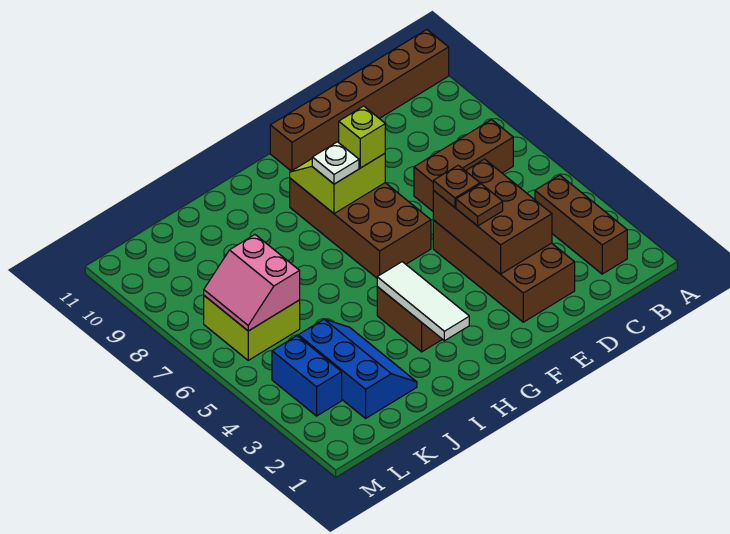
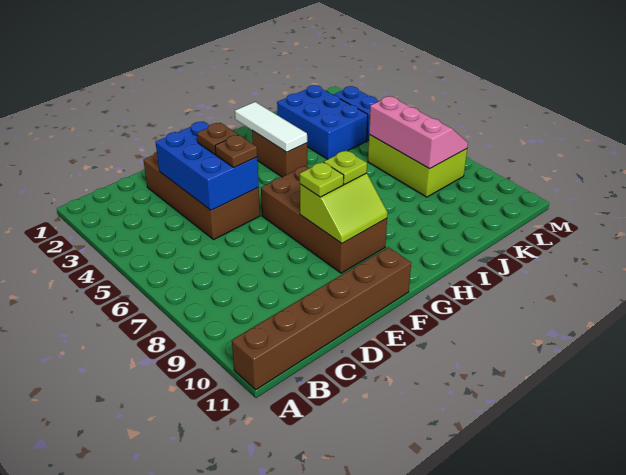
brown 1x3 brick [535,175,627,274] -> none
brown 1x3 brick [414,120,513,211] -> none
brown 2x3 brick [433,159,552,274] -> blue 2x3 brick [156,122,259,210]
lime 1x1 brick [338,106,385,168] -> lime 1x1 plate [300,162,344,197]
white 1x1 plate [312,142,359,184] -> lime 1x1 plate [324,150,367,184]
blue 2x3 slope [298,319,417,418] -> blue 2x3 brick [277,85,368,159]
lime 2x2 brick [204,296,300,360] -> lime 2x3 brick [368,135,467,197]
pink 2x2 slope [204,235,300,331] -> pink 2x3 slope [369,97,468,169]

